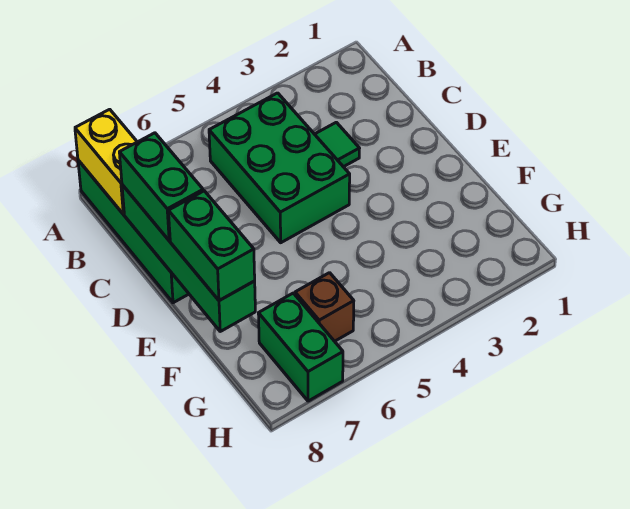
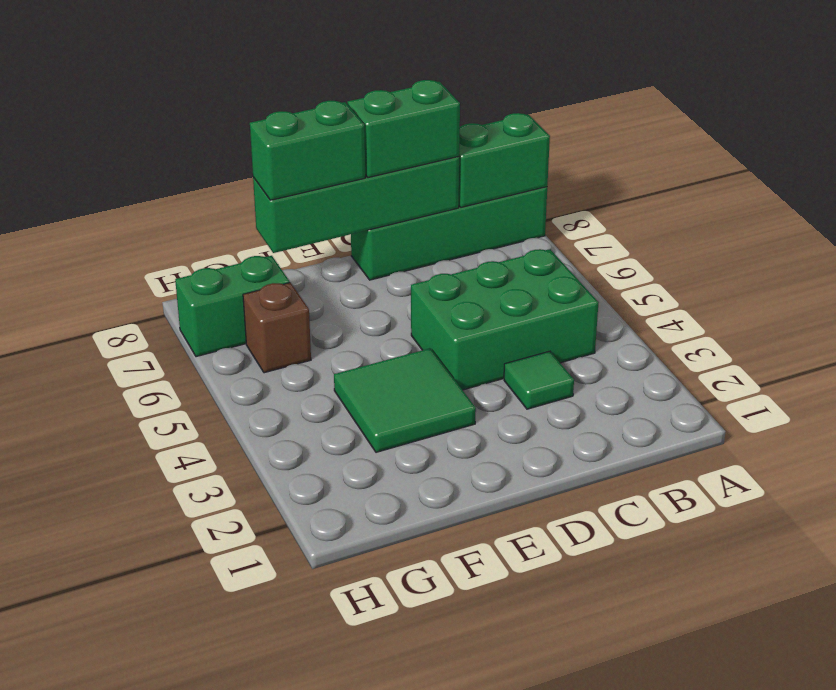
yellow 1x2 brick [75,109,137,214] -> green 1x2 brick [459,113,550,207]
none -> green 2x2 tile [334,348,476,452]

